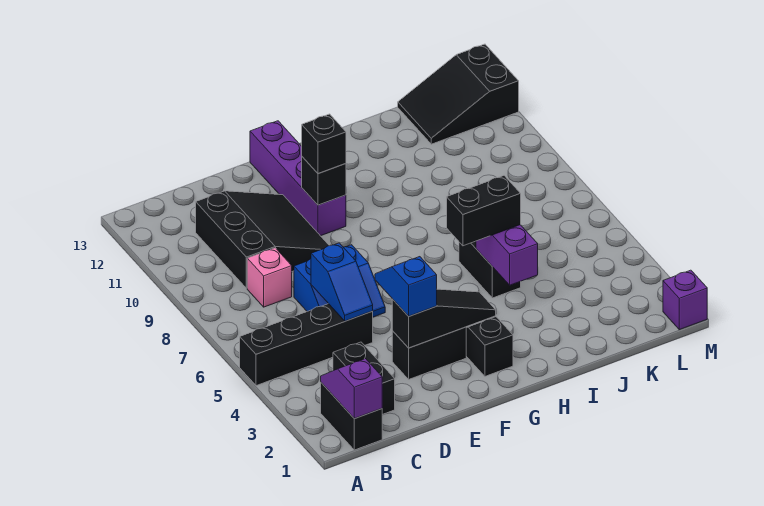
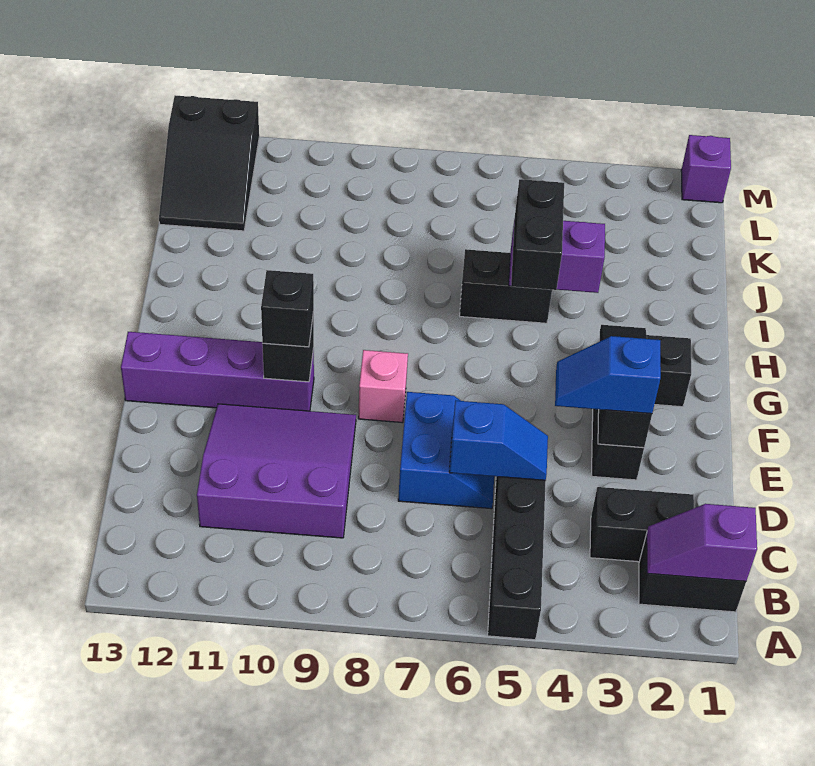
pink 1x1 brick [247,248,292,307] -> pink 1x1 brick moved to [358,350,408,423]
black 3x3 slope [196,191,329,288] -> purple 3x3 slope [197,404,356,538]

